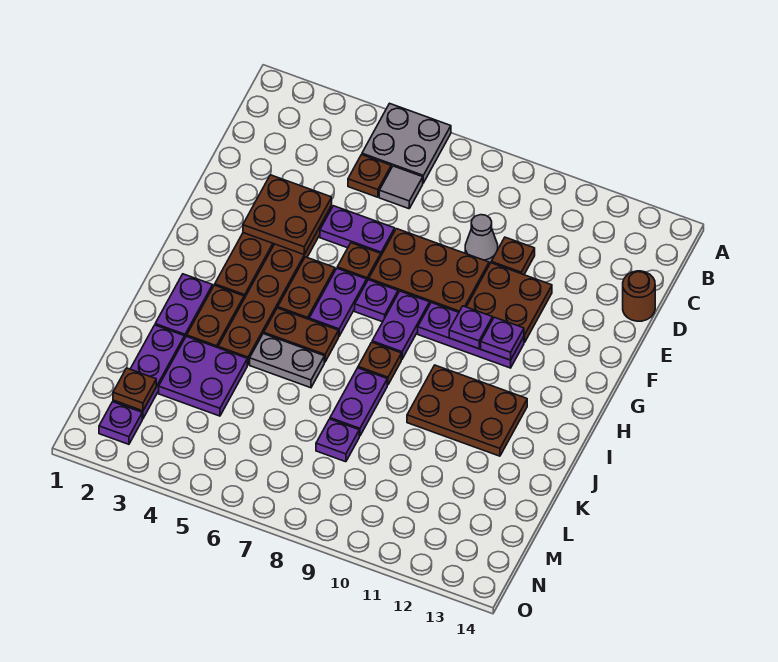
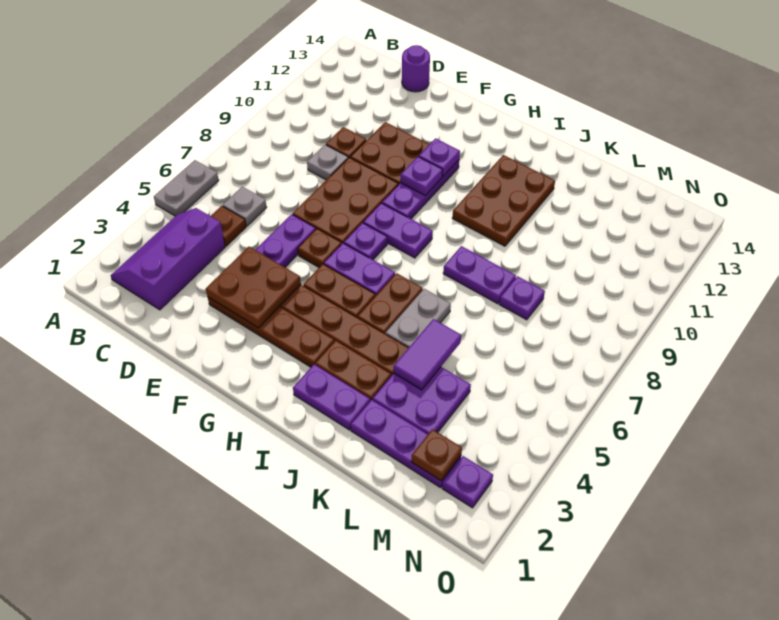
grey 2x2 plate [362,103,451,183] -> grey 1x2 plate [154,160,219,216]
none -> purple 2x3 slope [111,208,225,310]
grey 1x1 tile [379,166,423,209] -> grey 1x1 plate [223,187,267,226]
grey 1x1 cone [465,215,498,263] -> grey 1x1 plate [307,145,348,180]
brown 1x1 round brick [623,271,655,321] -> purple 1x1 round brick [402,45,430,92]
brown 1x1 plate [358,342,401,385] -> none
none -> purple 1x2 tile [394,319,461,390]

